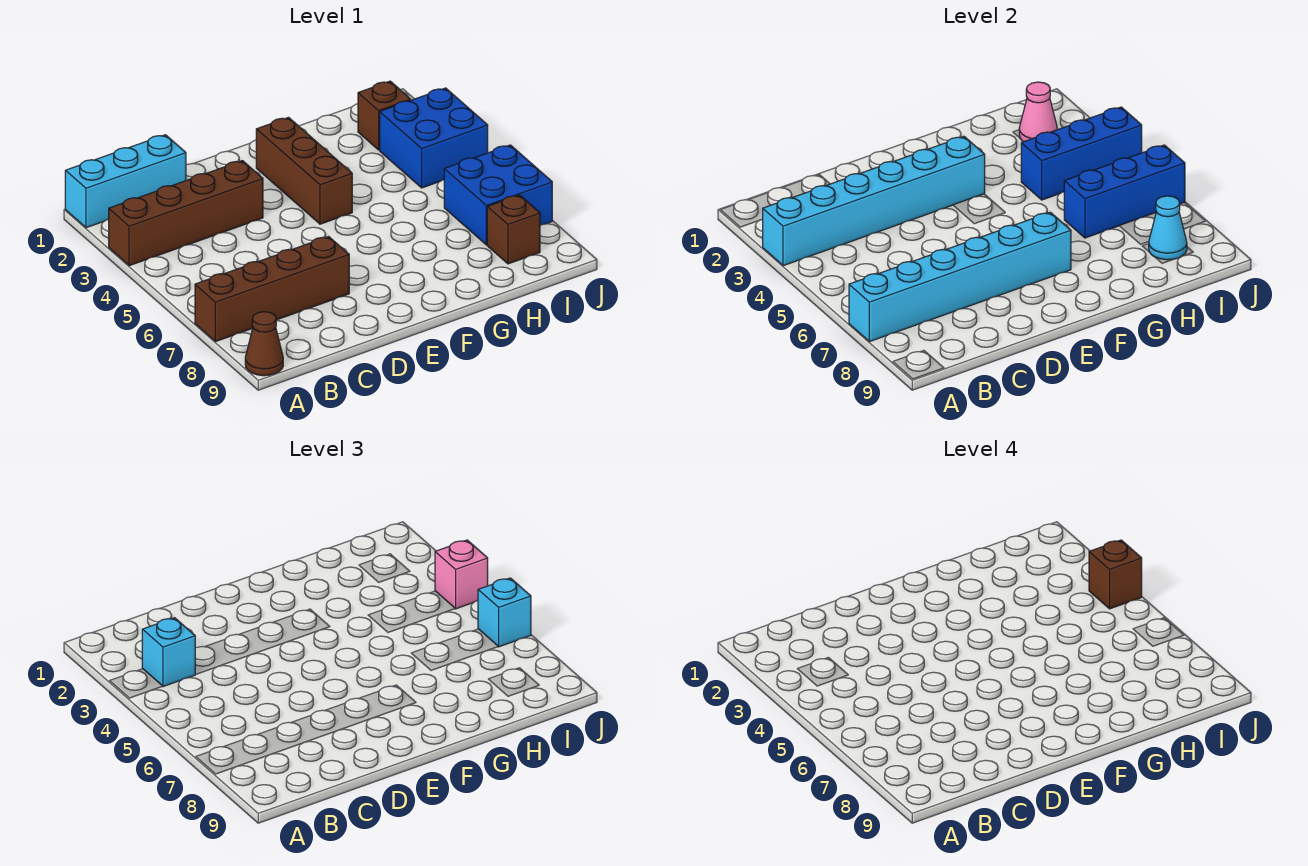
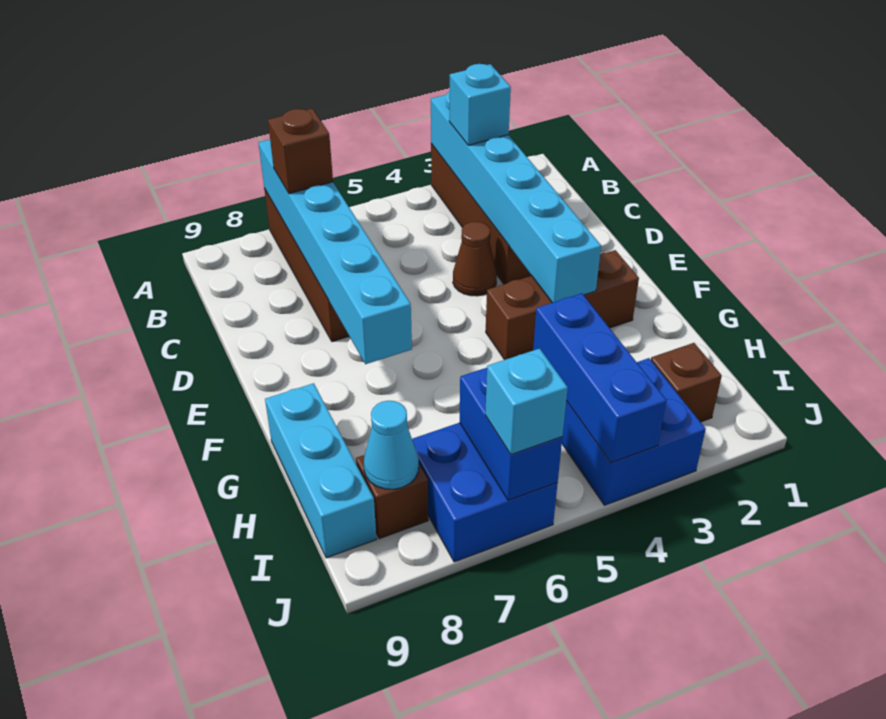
cyan 1x3 brick [65,135,186,228] -> cyan 1x3 brick moved to [265,383,377,558]
brown 1x1 cone [245,312,283,376] -> brown 1x1 cone moved to [453,222,497,296]
blue 1x3 brick [1064,145,1185,238] -> blue 1x2 brick [460,368,562,500]
pink 1x1 cone [1019,82,1057,142] -> none
pink 1x1 brick [435,540,488,609] -> none
brown 1x1 brick [1089,540,1142,609] -> brown 1x1 brick moved to [268,108,333,194]

